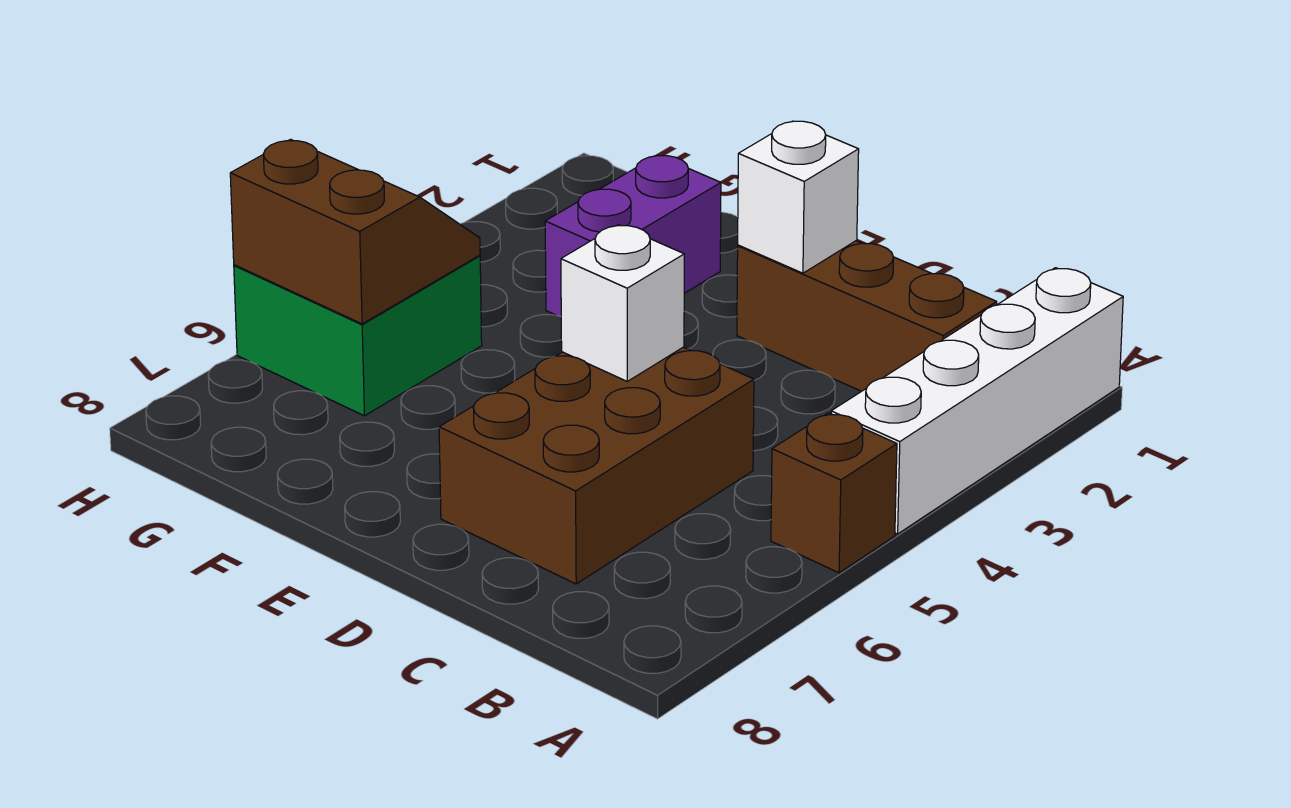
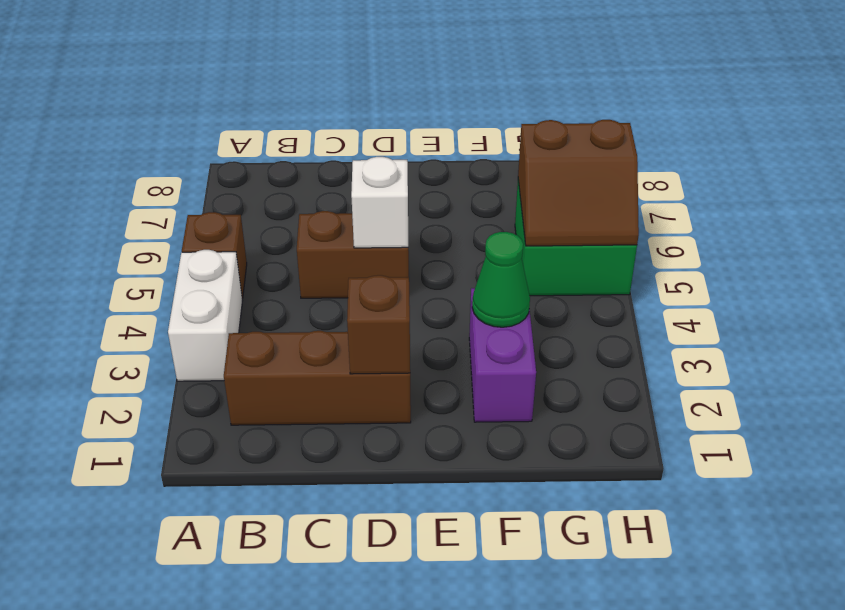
white 1x4 brick [831,268,1123,534] -> white 1x2 brick [168,250,242,381]
brown 2x3 brick [439,347,754,584] -> brown 1x2 brick [297,211,409,298]
white 1x1 brick [738,121,859,273] -> brown 1x1 brick [347,275,410,374]
none -> green 1x1 cone [472,232,530,327]

